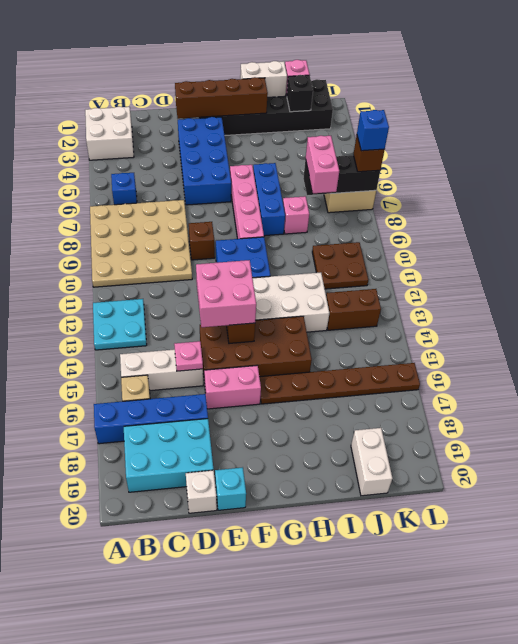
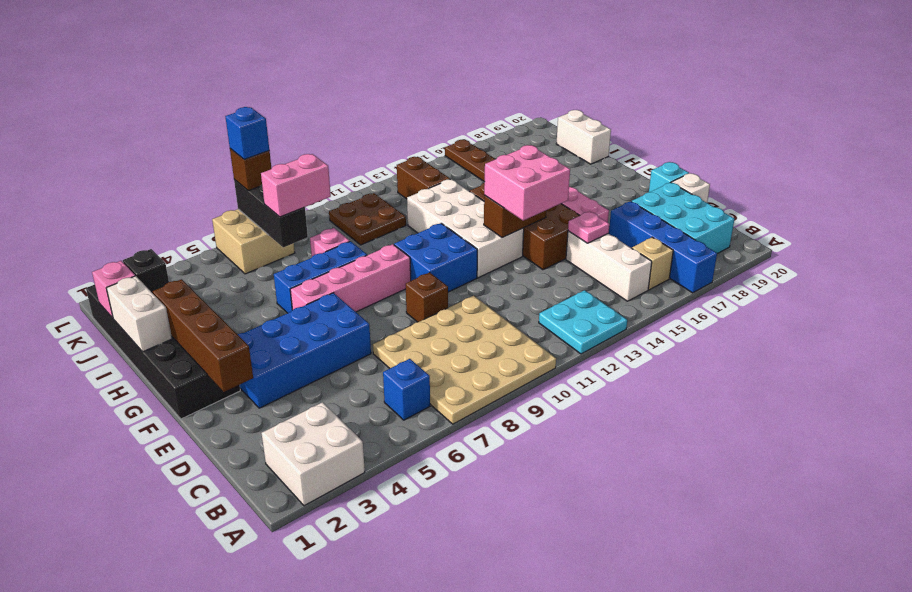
white 1x2 brick [351,428,393,496] -> white 1x2 brick turned to [556,110,611,164]

